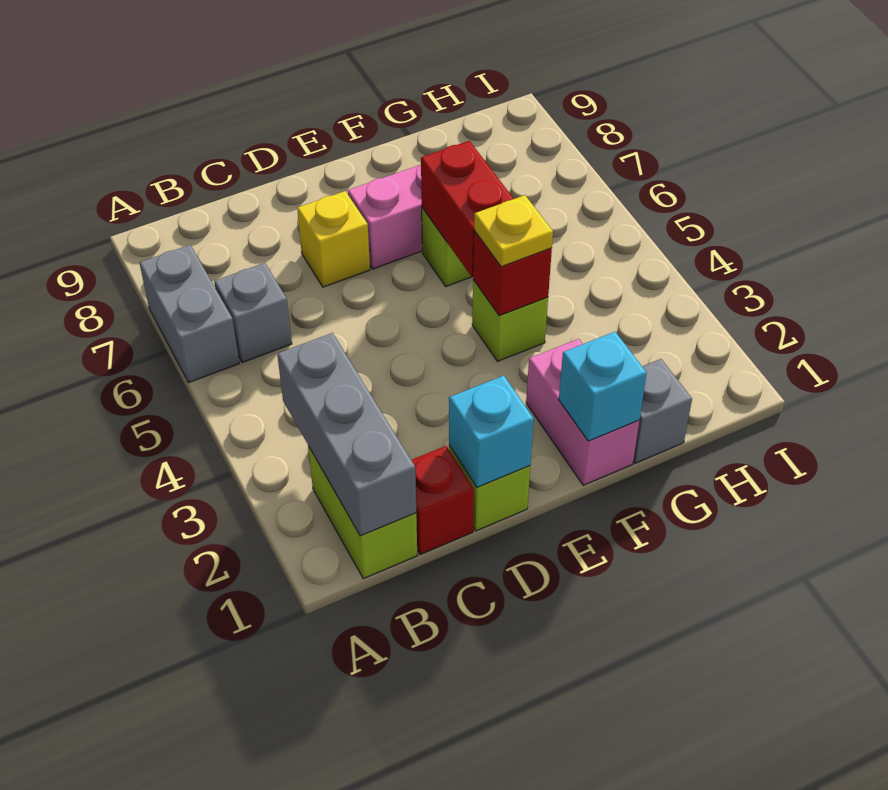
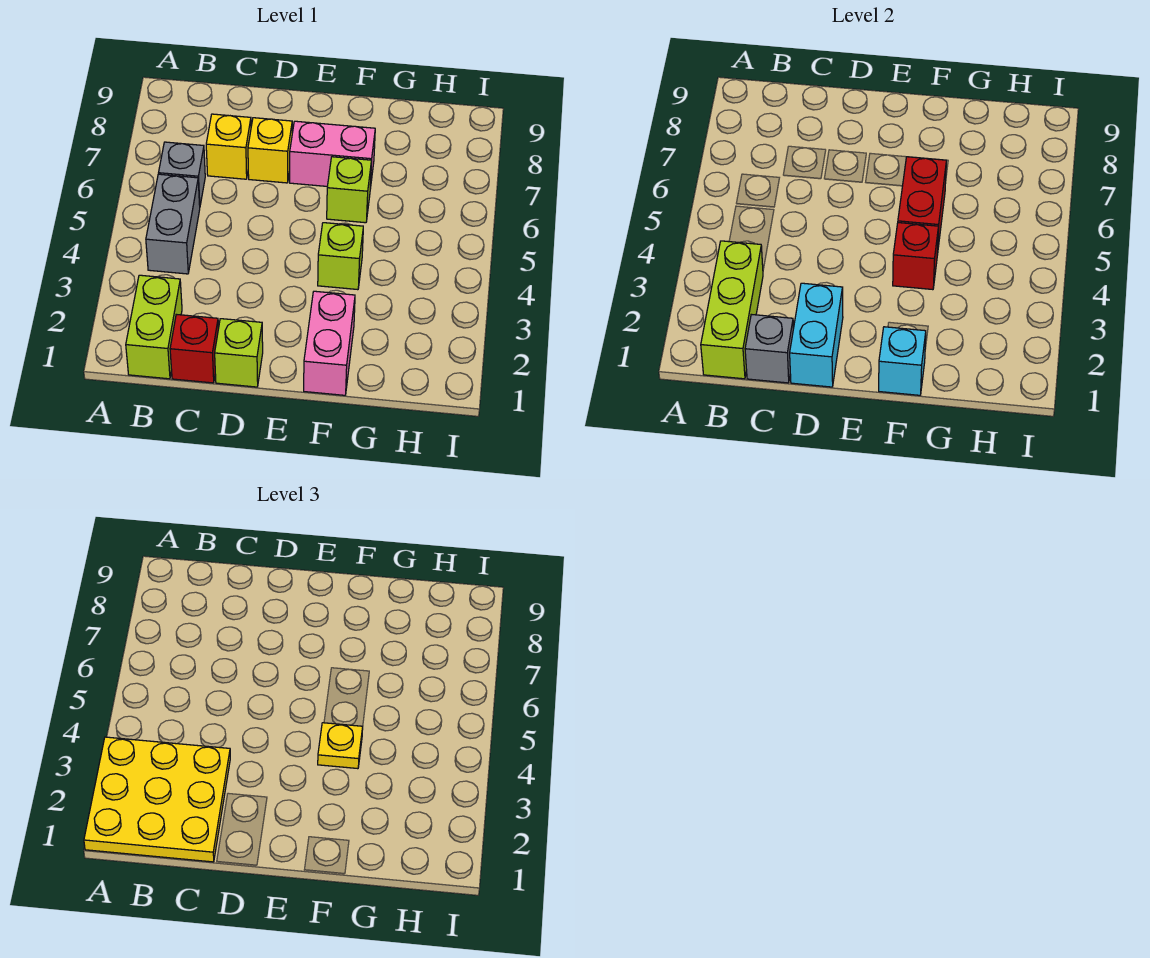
none -> yellow 3x3 plate [84,737,230,862]
grey 1x2 brick [140,245,239,383] -> grey 1x2 brick moved to [146,174,200,274]
grey 1x3 brick [277,333,416,536] -> lime 1x3 brick [701,241,763,379]
none -> yellow 1x1 brick [206,114,251,179]
cyan 1x1 brick [449,376,534,487] -> cyan 1x2 brick [790,283,843,387]
grey 1x1 brick [633,359,692,463] -> grey 1x1 brick moved to [745,314,793,383]

